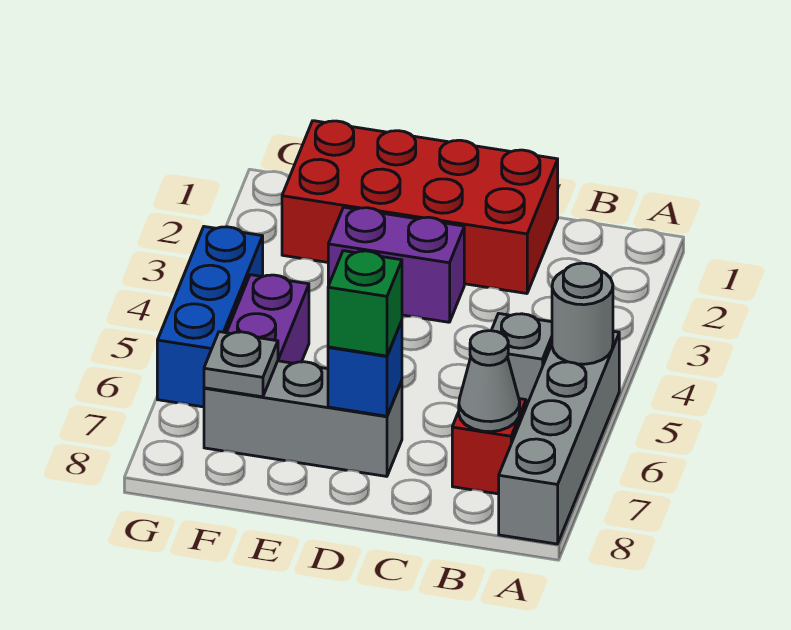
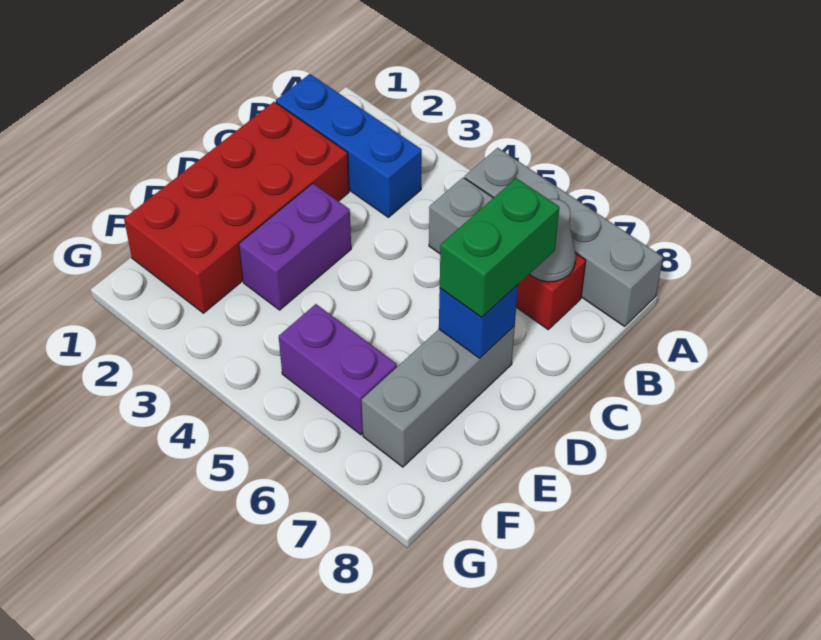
grey 1x1 round brick [552,263,613,364] -> none
green 1x1 brick [328,251,402,356] -> green 1x2 brick [440,178,559,318]
grey 1x1 plate [204,332,278,397] -> none
blue 1x3 brick [157,227,263,407] -> blue 1x3 brick moved to [276,74,422,217]

